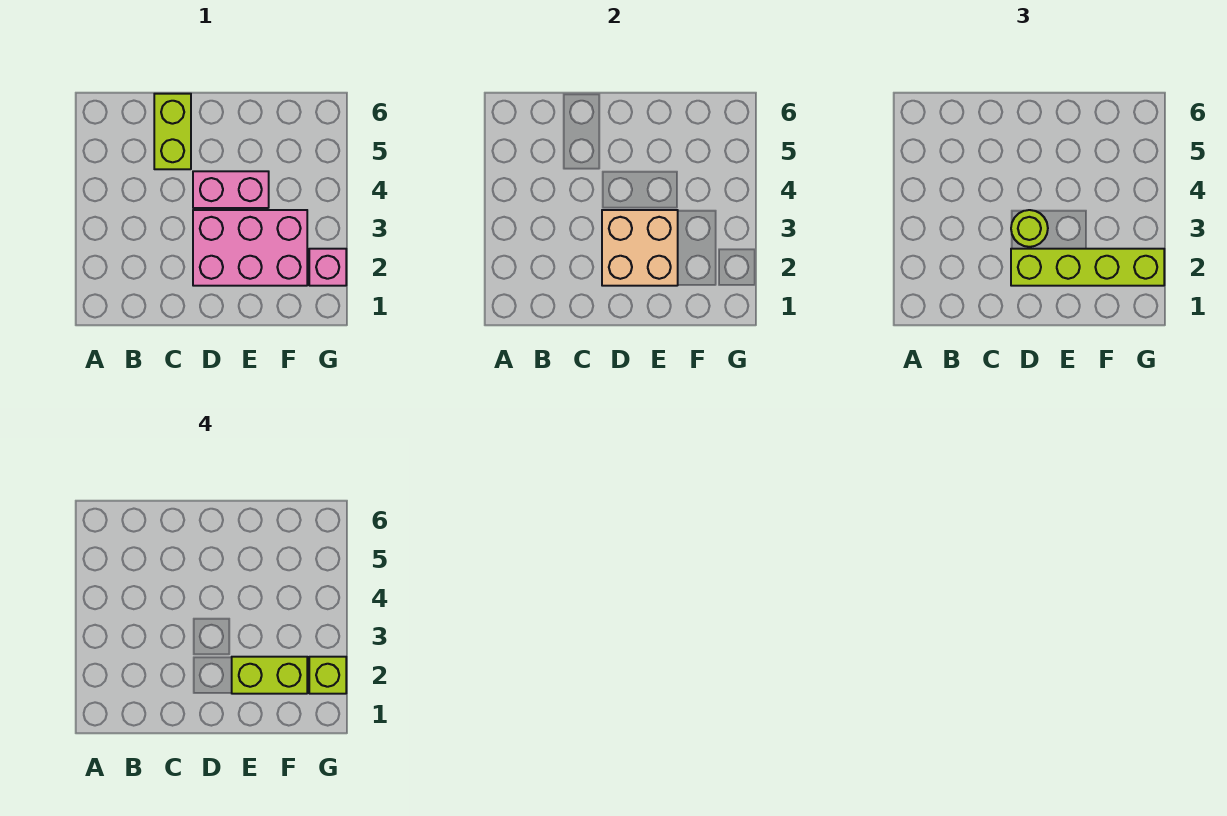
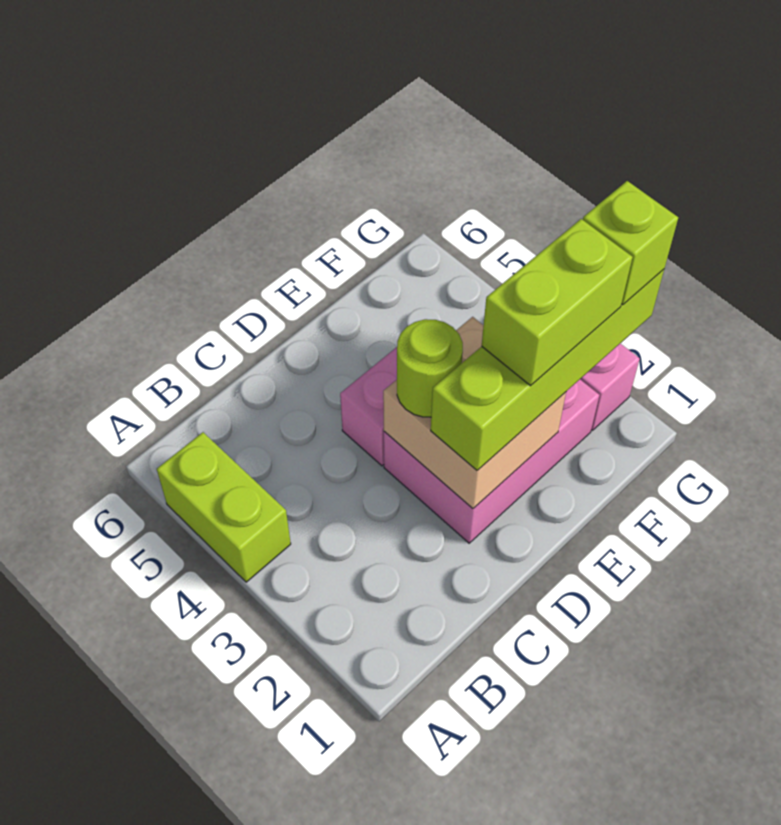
lime 1x2 brick [154,94,191,169] -> lime 1x2 brick moved to [157,432,291,582]

